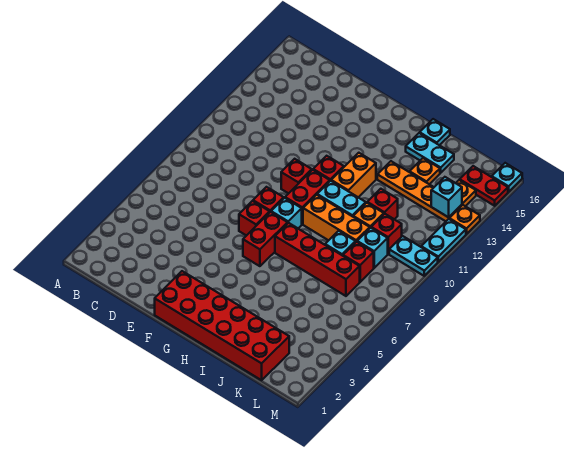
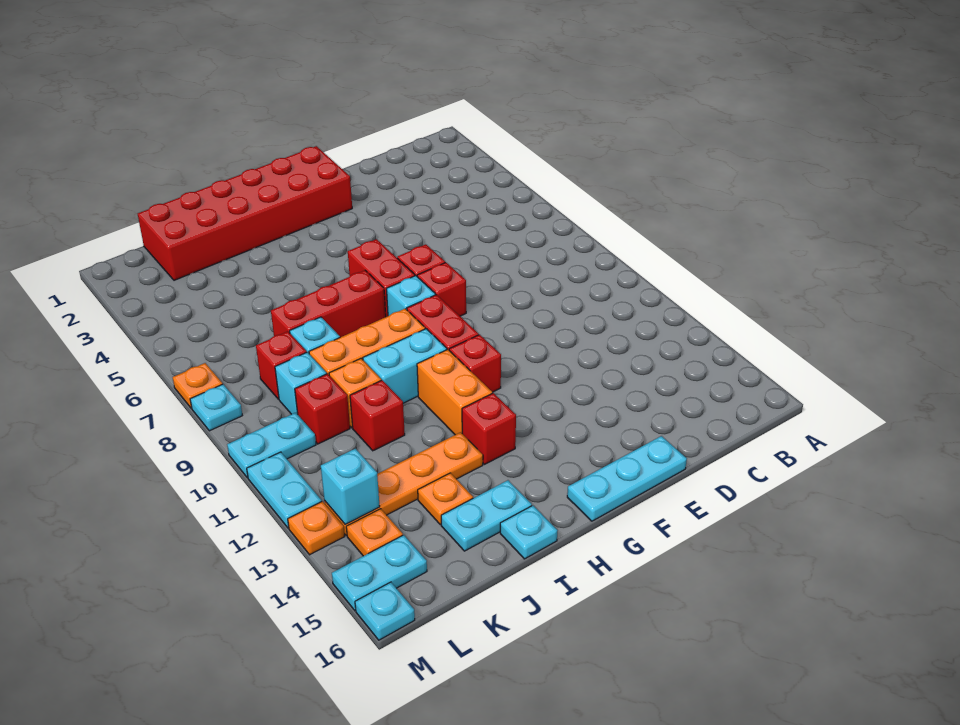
none -> cyan 1x3 plate [567,436,687,521]
red 1x1 brick [281,159,312,193] -> red 1x1 brick moved to [462,393,516,464]
red 1x4 brick [275,223,360,296] -> red 1x3 brick [271,270,386,337]
red 1x2 plate [460,166,508,206] -> cyan 1x2 plate [332,535,427,611]
none -> orange 1x1 plate [173,363,222,408]
none -> cyan 1x1 plate [190,384,242,431]

